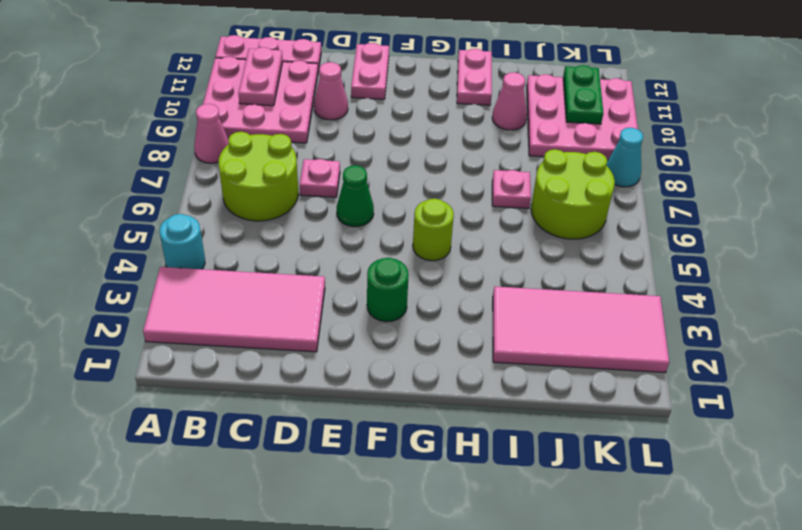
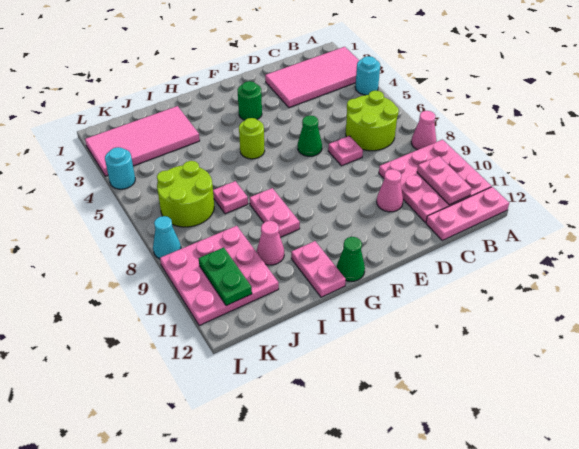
pink 1x2 plate [351,43,389,99] -> pink 1x2 plate moved to [250,188,300,237]
none -> green 1x1 cone [337,237,365,281]
none -> cyan 1x1 round brick [105,147,135,189]

